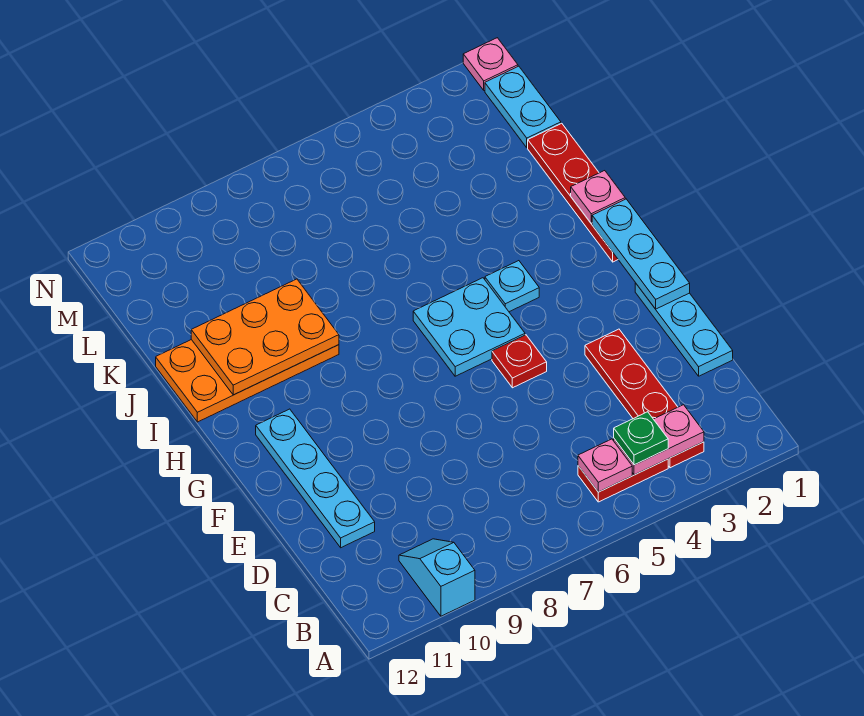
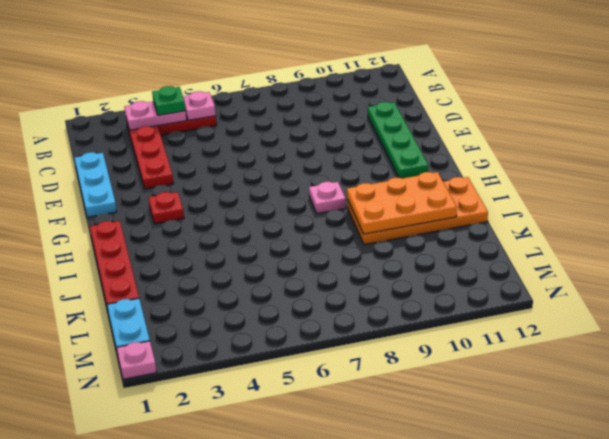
cyan 1x2 slope [399,539,475,616] -> none
cyan 1x4 plate [256,409,375,548] -> green 1x4 plate [368,102,428,178]
cyan 1x3 plate [592,199,690,309] -> none
red 1x1 plate [492,335,547,388] -> red 1x1 plate moved to [148,192,184,224]
cyan 2x2 plate [413,278,525,376] -> none
cyan 1x1 plate [485,261,539,312] -> none
pink 1x1 plate [571,171,625,223] -> pink 1x1 plate moved to [309,182,346,214]

